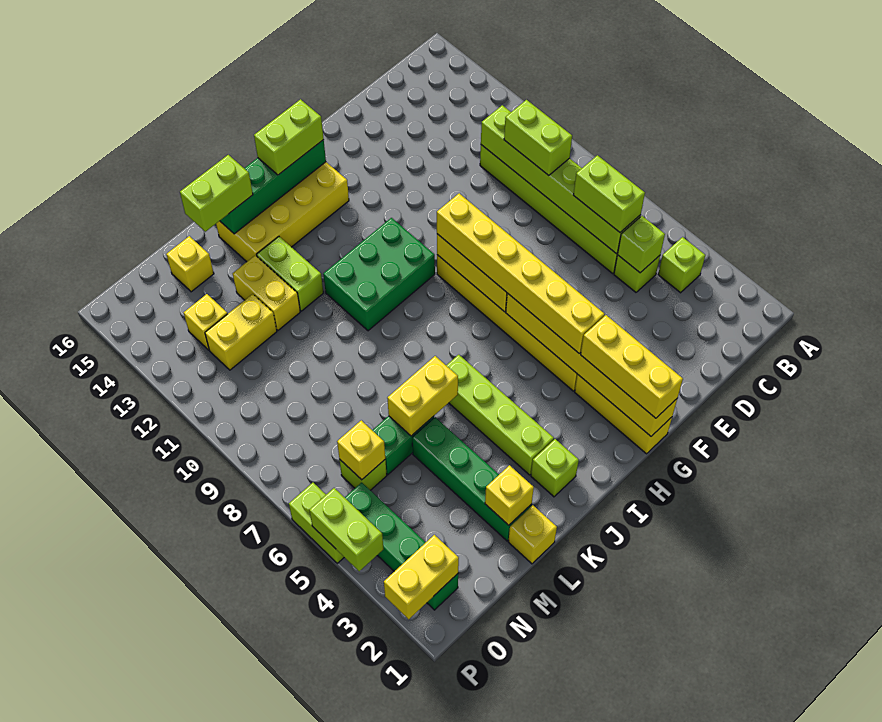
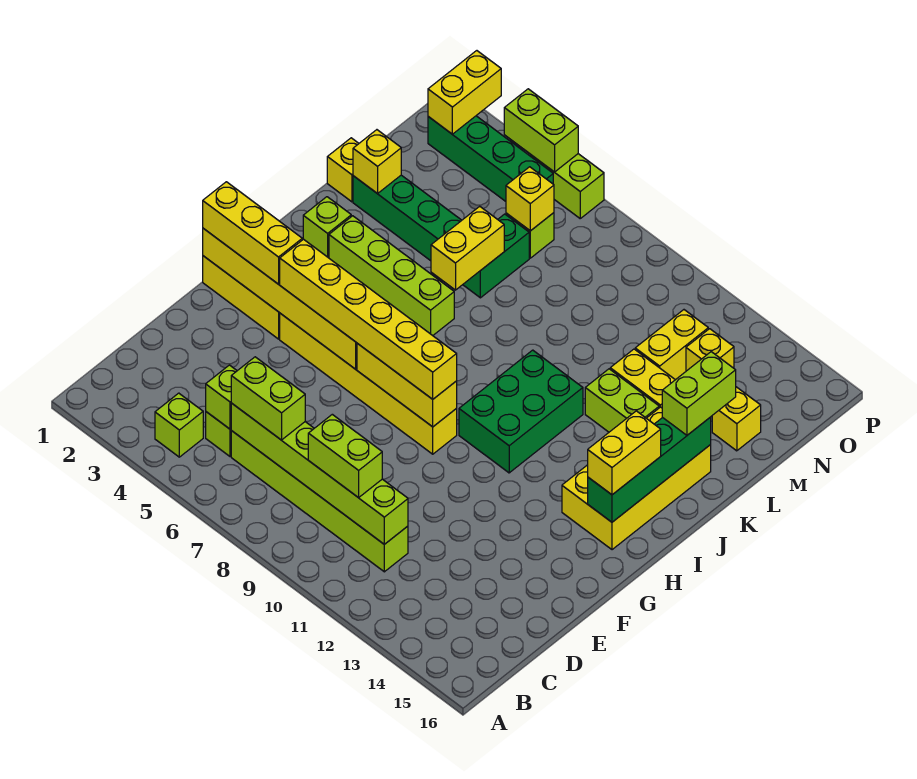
lime 1x2 brick [254,99,324,175] -> yellow 1x2 brick [588,411,661,495]

